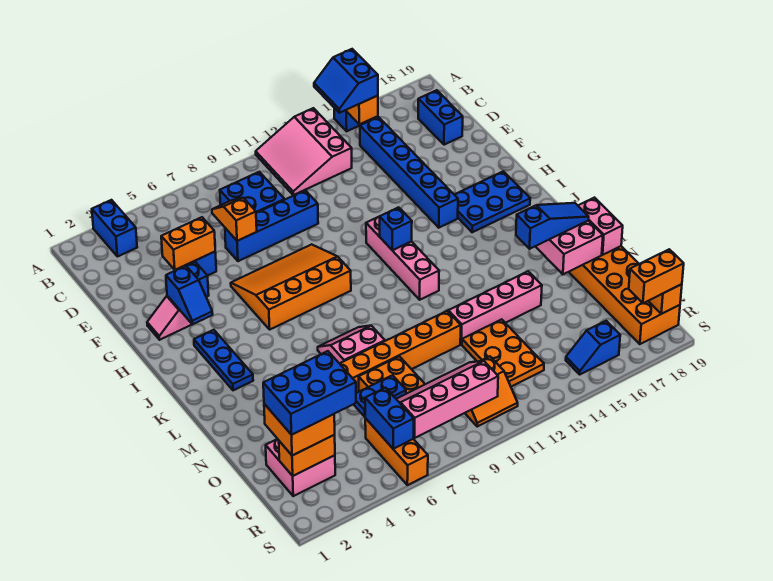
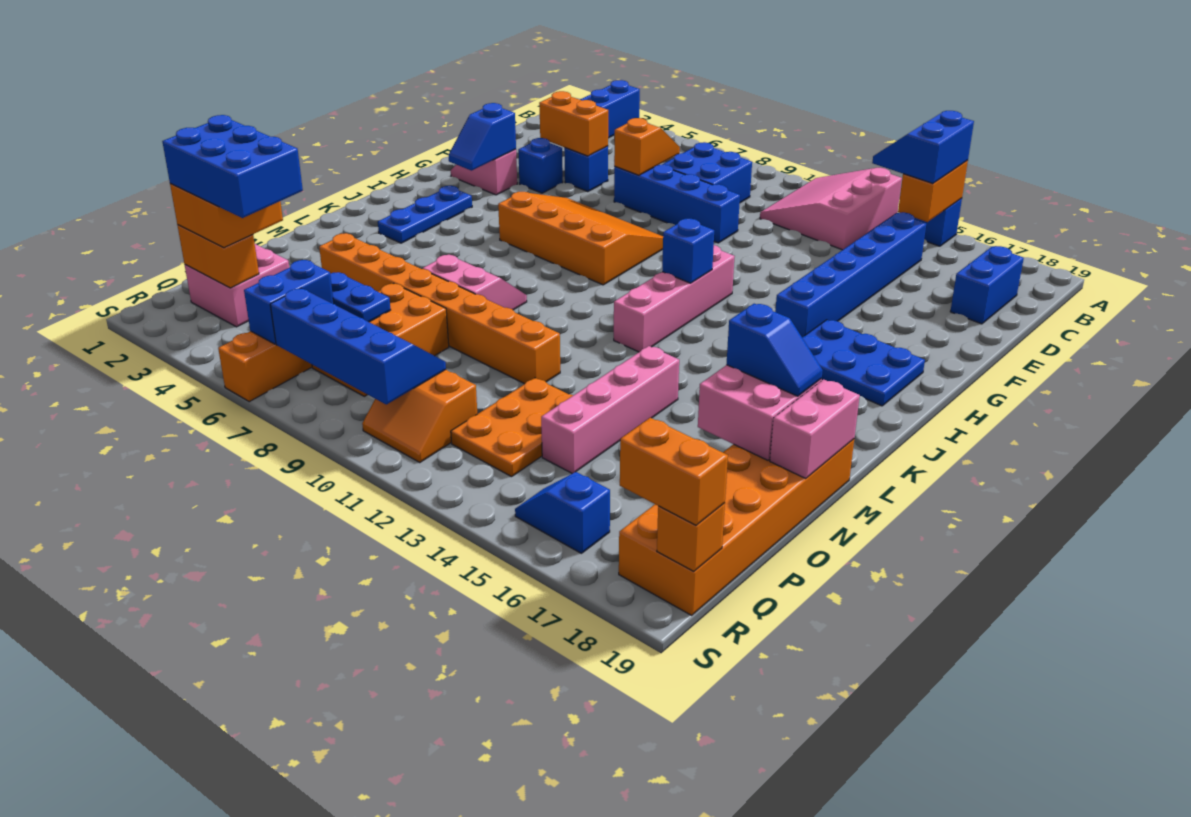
blue 1x3 slope [516,203,589,249] -> blue 1x2 slope [726,304,823,396]
pink 1x4 brick [448,271,542,344] -> pink 1x4 brick turned to [541,346,679,474]
pink 2x4 slope [397,361,498,438] -> blue 2x4 slope [270,288,446,404]

